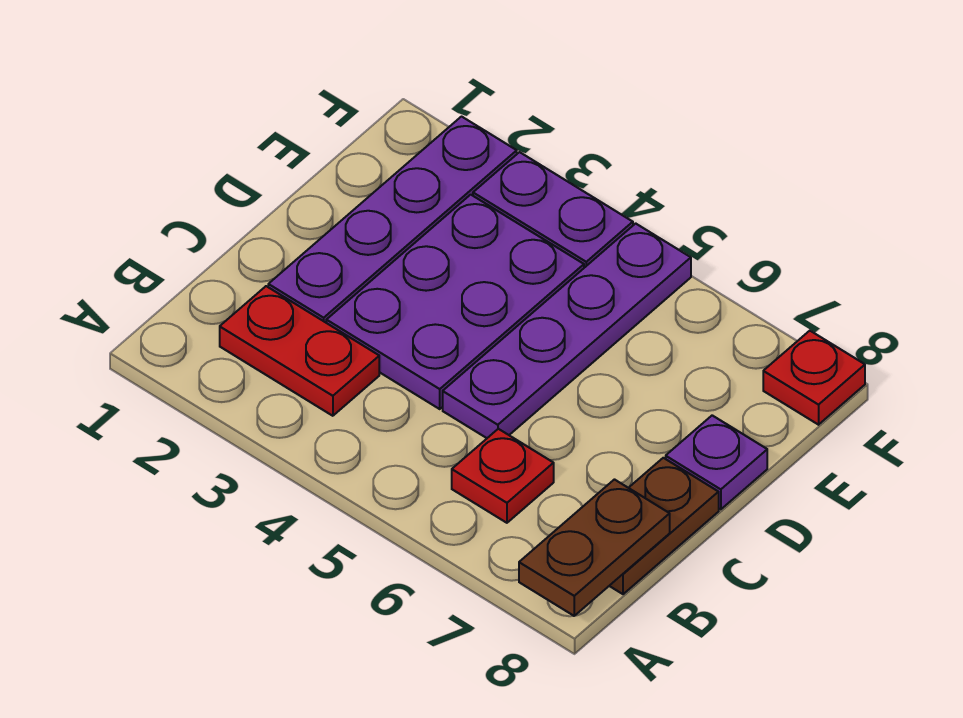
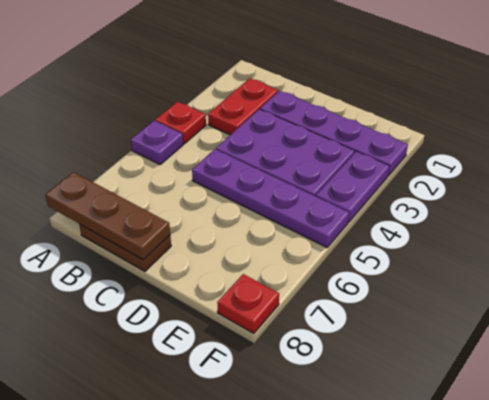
brown 1x2 plate [519,480,670,616] -> brown 1x3 plate [46,172,170,260]
red 1x1 plate [452,429,554,523] -> red 1x1 plate moved to [155,102,206,144]
purple 1x1 plate [666,415,767,509] -> purple 1x1 plate moved to [131,121,183,164]

